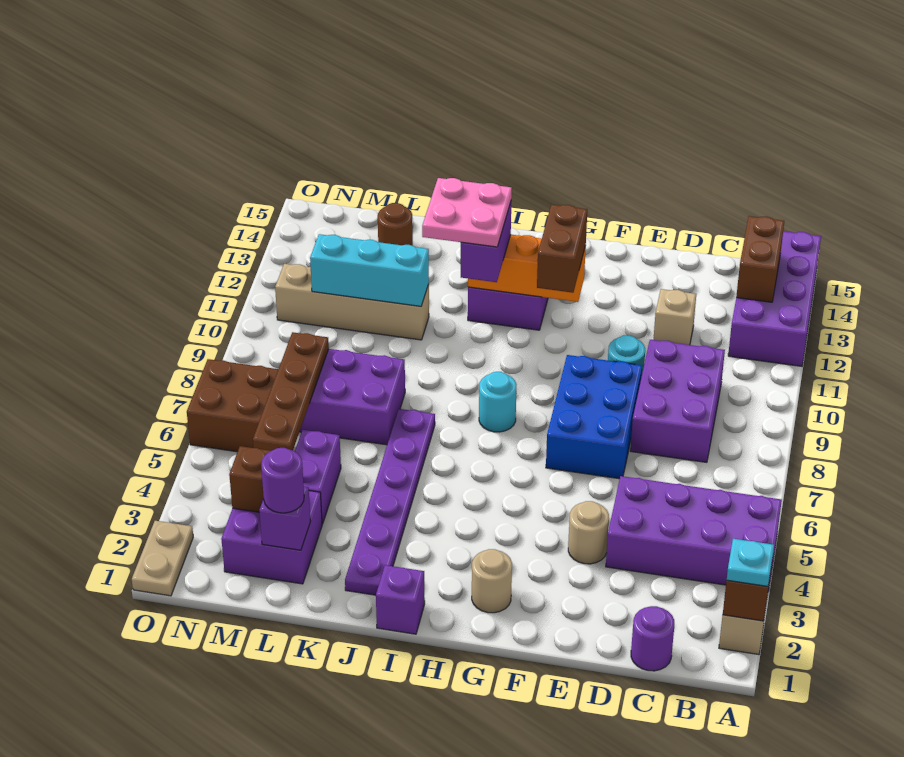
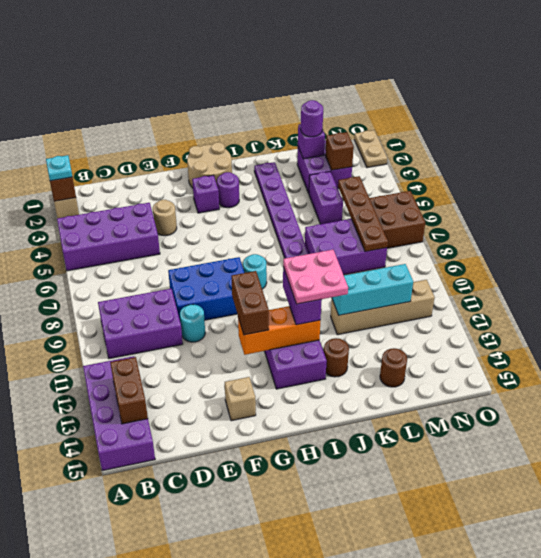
purple 1x1 round brick [631,606,674,671] -> purple 1x1 round brick moved to [217,172,239,208]
purple 2x3 brick [630,340,725,462] -> purple 2x3 brick turned to [98,289,183,359]
tan 1x1 brick [653,289,696,345] -> tan 1x1 brick moved to [225,377,256,421]
blue 2x3 brick [546,355,642,479] -> blue 2x3 brick turned to [168,257,244,323]
tan 1x1 round brick [472,549,512,613] -> tan 2x2 round brick [187,142,232,188]
purple 1x1 brick [376,565,425,634] -> purple 1x1 brick moved to [192,175,219,213]
none -> brown 1x1 round brick [324,338,349,377]

